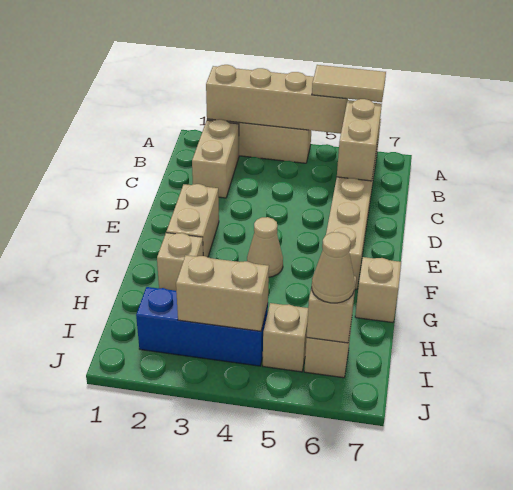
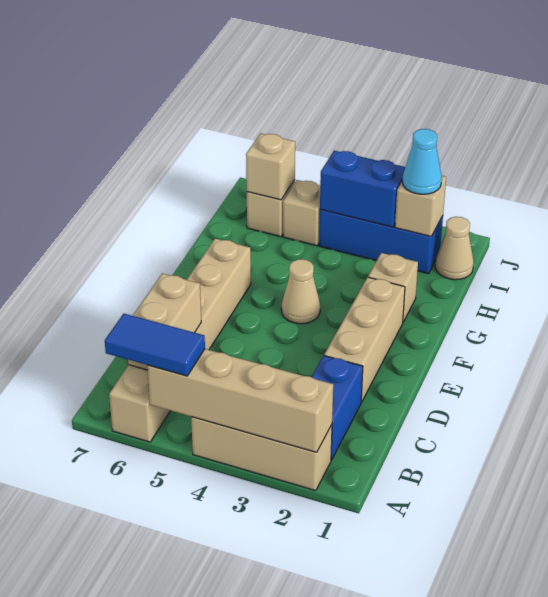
tan 1x2 tile [312,65,386,102] -> blue 1x2 tile [105,314,205,376]
tan 1x2 brick [192,119,239,198] -> blue 1x2 brick [312,356,363,460]
tan 1x2 brick [166,184,219,257] -> tan 1x3 brick [324,277,405,402]
tan 1x1 brick [355,257,401,323] -> tan 1x1 brick moved to [395,176,446,236]
none -> cyan 1x1 cone [402,129,442,194]
tan 1x2 brick [176,255,269,331] -> blue 1x2 brick [320,151,405,227]
tan 1x1 cone [312,232,355,303] -> tan 1x1 cone moved to [435,217,474,280]

